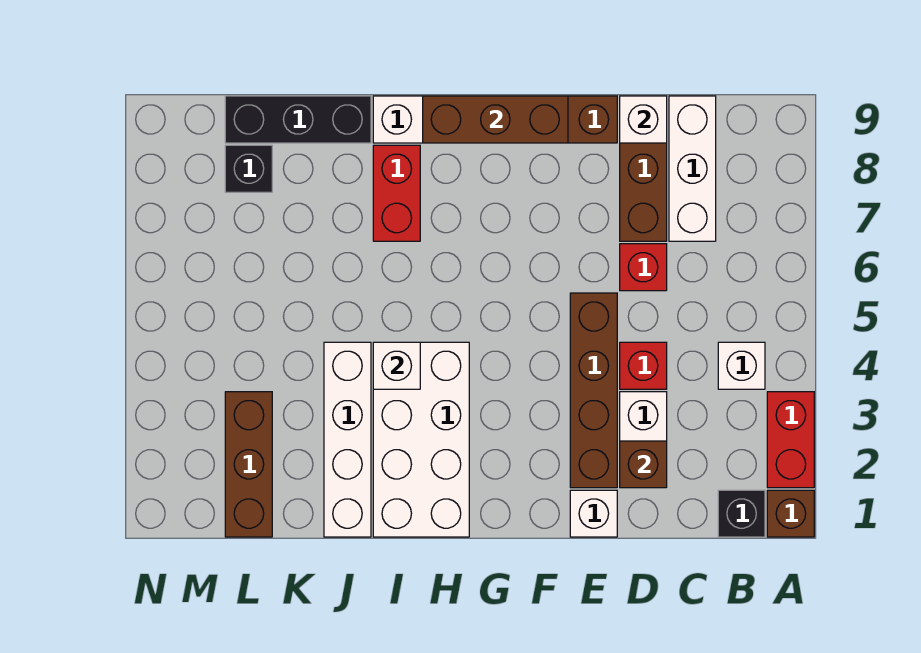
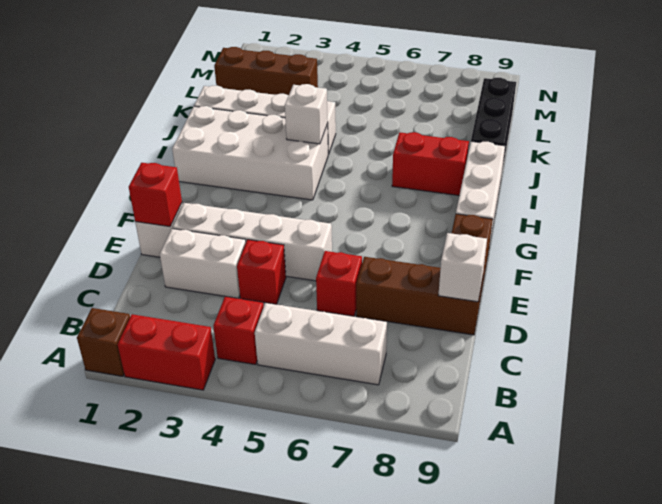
black 1x1 brick [718,490,765,537] -> none
white 1x1 brick [718,342,765,389] -> red 1x1 brick [213,297,264,365]
white 1x3 brick [669,96,716,241] -> white 1x3 brick moved to [255,303,387,385]
brown 1x1 brick [620,441,667,488] -> none
none -> red 1x1 brick [129,163,182,227]
brown 1x4 brick [570,293,617,488] -> white 1x4 brick [172,203,332,281]
brown 1x3 brick [423,96,568,143] -> none
black 1x1 brick [225,145,272,192] -> none

